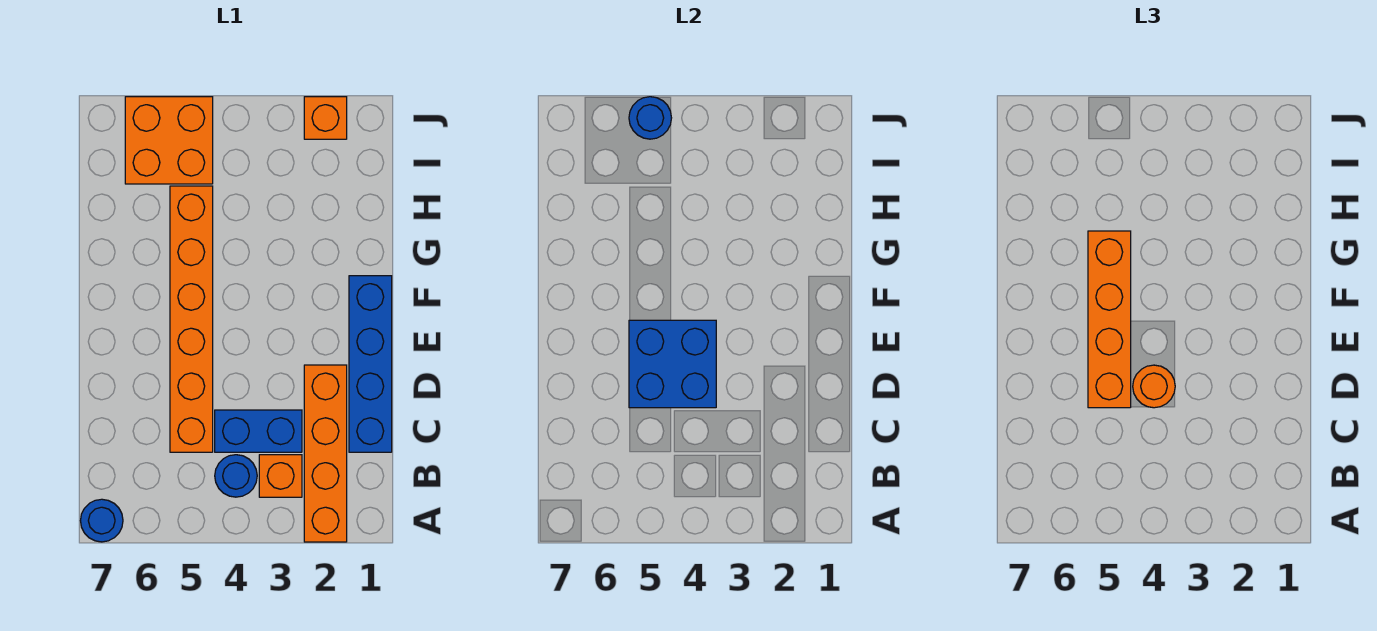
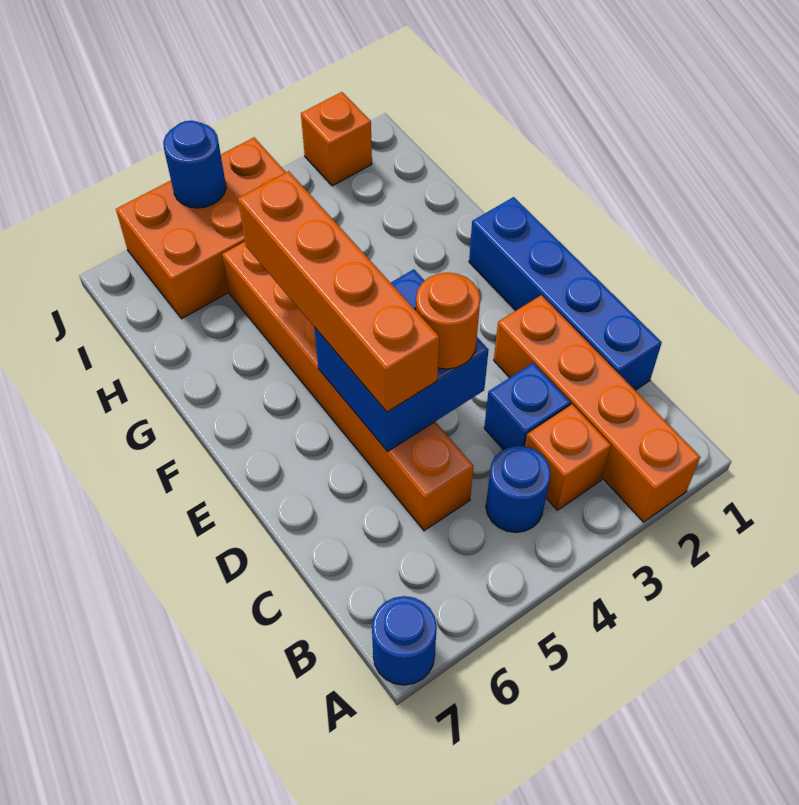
blue 1x2 brick [215,410,302,452] -> blue 1x1 brick [484,363,570,450]
orange 2x2 brick [125,97,213,184] -> orange 2x3 brick [116,138,286,319]

